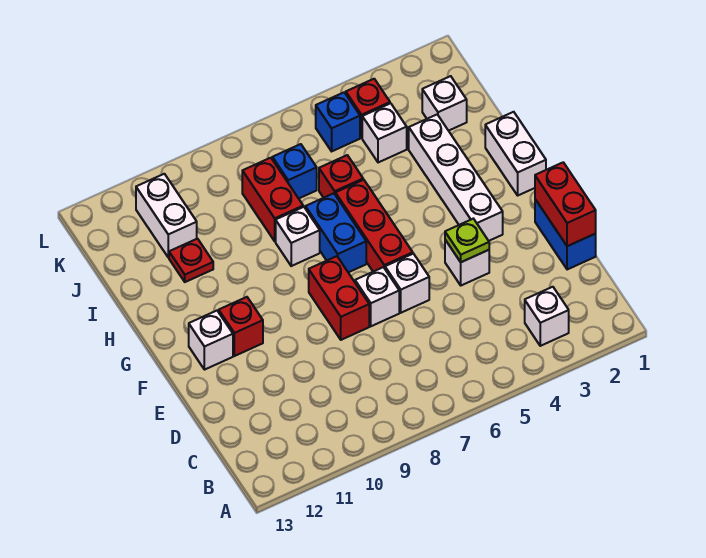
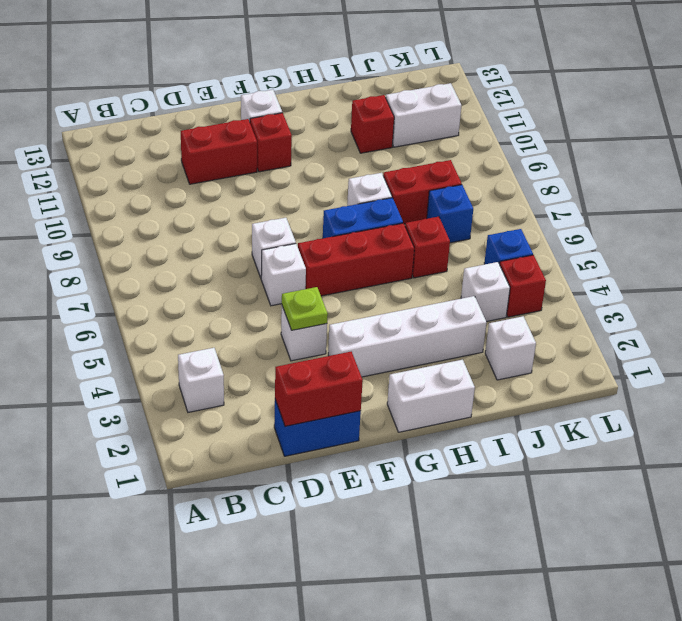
red 1x2 brick [309,256,369,340] -> red 1x2 brick moved to [181,119,257,184]
red 1x1 plate [169,239,213,282] -> red 1x1 brick [351,95,394,153]

